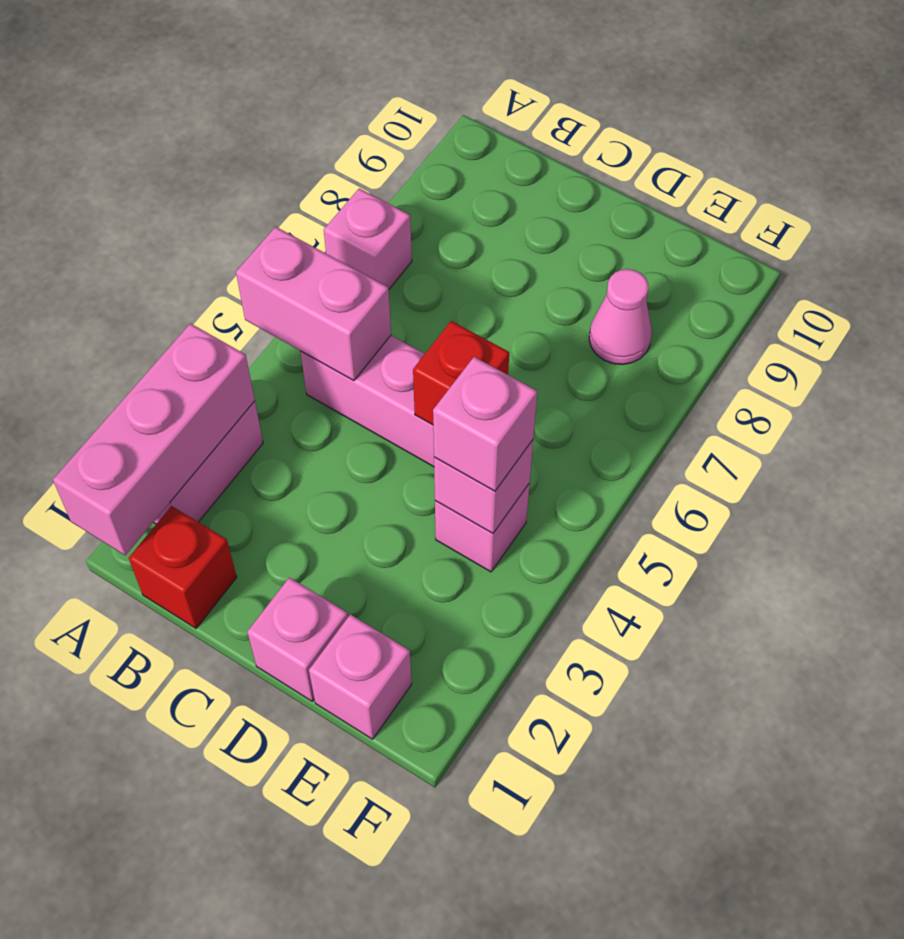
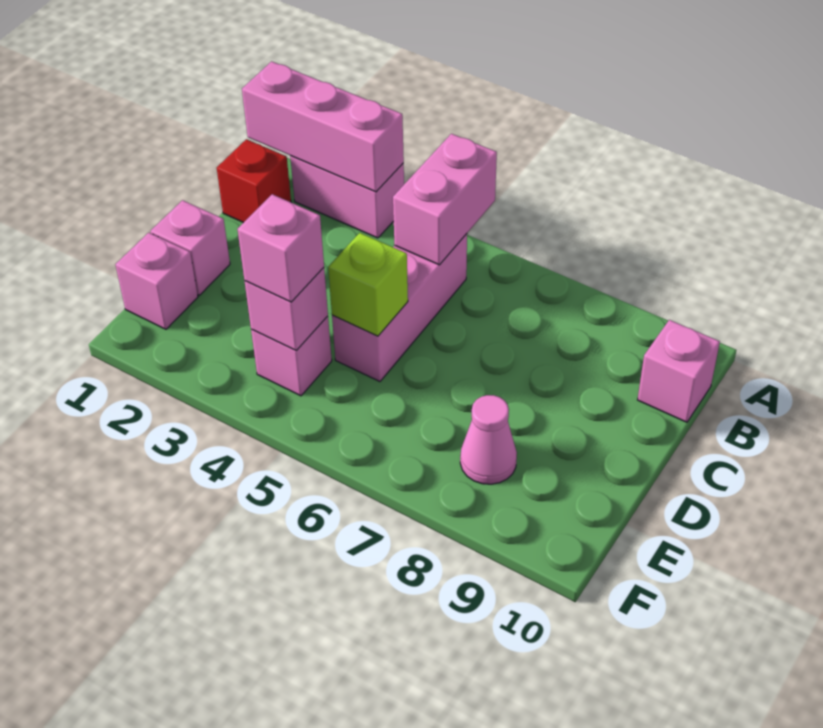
pink 1x1 brick [324,189,412,289] -> pink 1x1 brick moved to [638,320,720,422]
red 1x1 brick [413,321,509,425] -> lime 1x1 brick [328,233,408,336]

